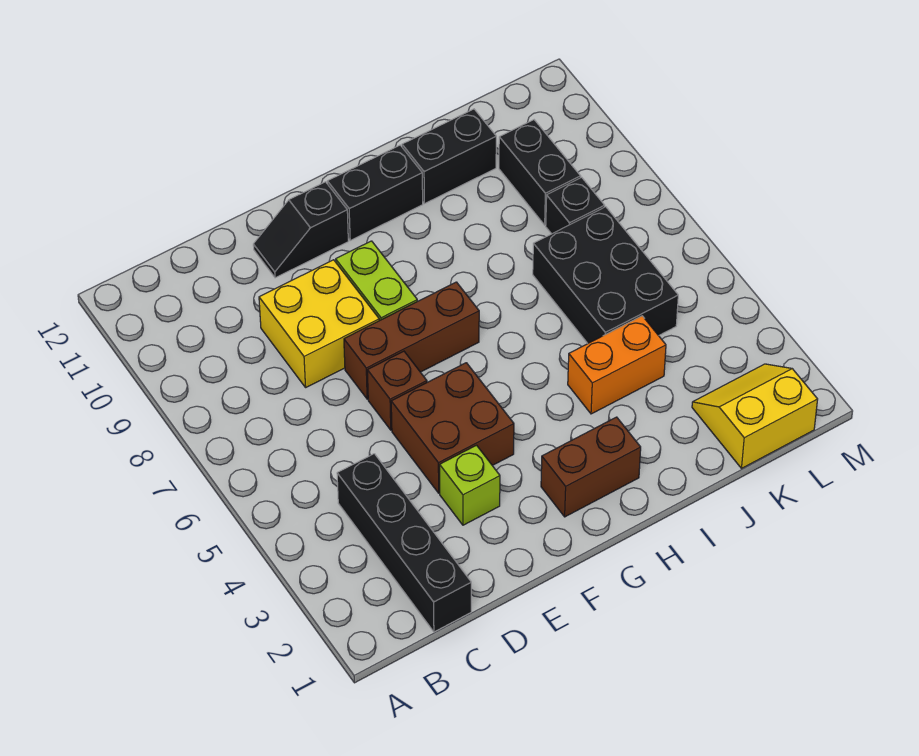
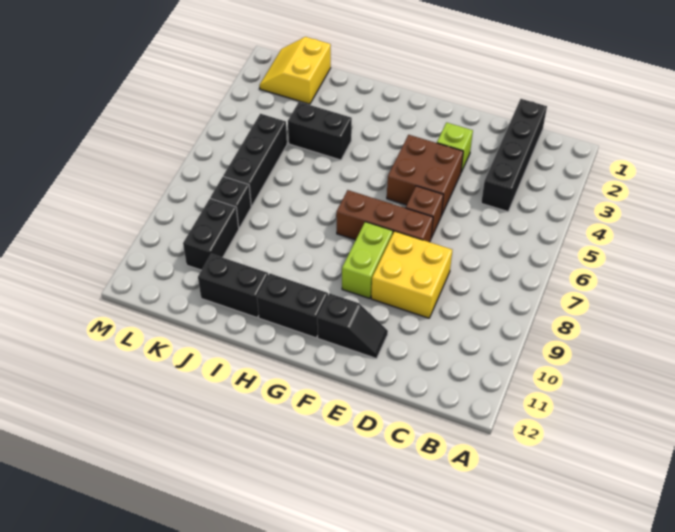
brown 1x2 brick [541,417,641,517] -> none
orange 1x2 brick [568,316,666,414] -> black 1x2 brick [288,102,352,160]
black 2x3 brick [533,207,678,343] -> black 1x3 brick [223,114,287,206]
yellow 2x2 slope [692,364,818,468] -> yellow 2x2 slope turned to [259,37,331,104]

